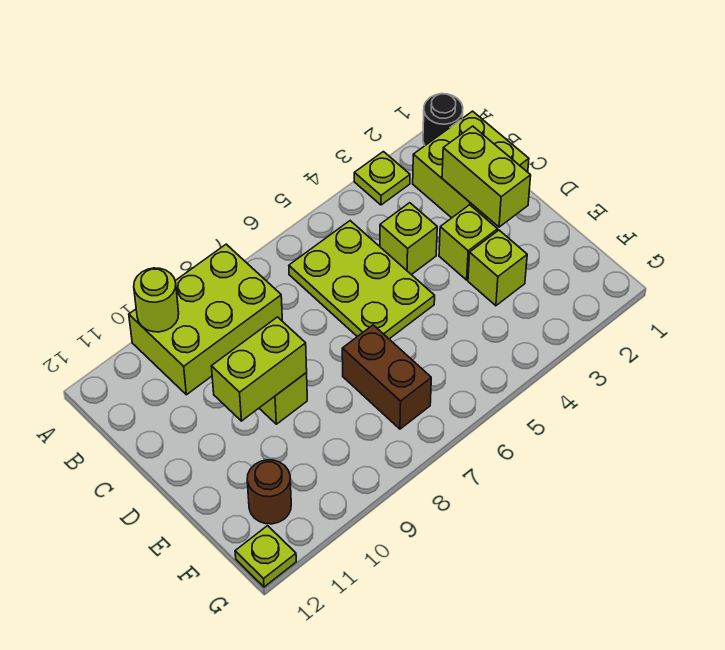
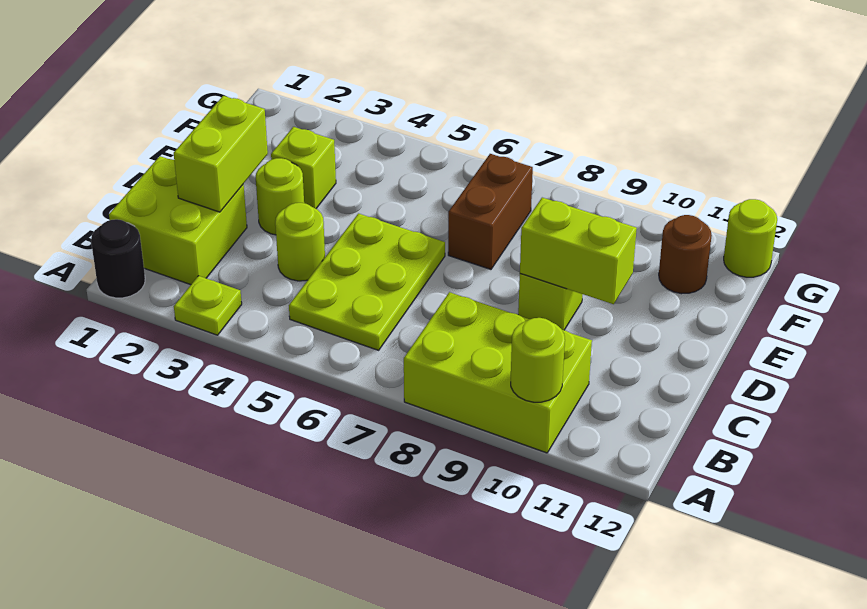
lime 1x1 brick [380,203,437,275] -> lime 1x1 round brick [275,203,325,281]
lime 1x1 brick [439,205,498,280] -> lime 1x1 round brick [256,158,304,235]
lime 1x1 plate [235,526,296,587] -> lime 1x1 round brick [724,199,777,277]

